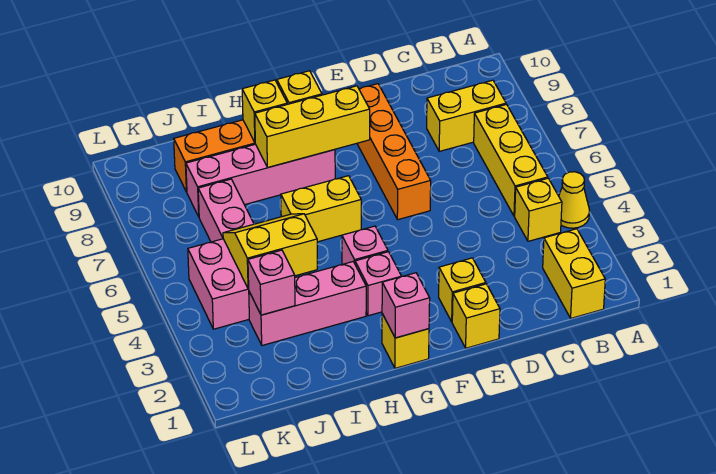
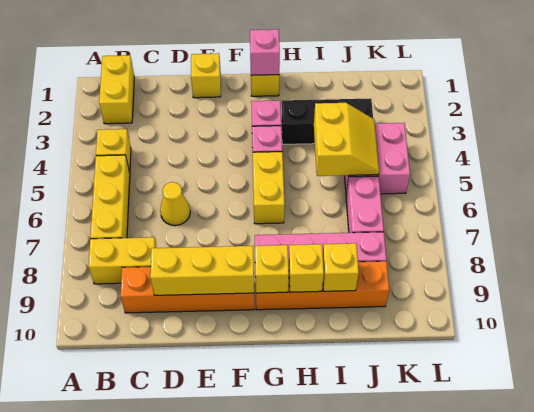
yellow 1x1 cone [559,172,589,228] -> yellow 1x1 cone moved to [160,182,190,226]
yellow 1x1 brick [439,258,486,322] -> yellow 1x1 brick moved to [323,243,359,291]
orange 1x4 brick [357,84,431,220] -> orange 1x4 brick turned to [120,267,255,313]
yellow 1x3 brick [255,86,370,168] -> yellow 1x3 brick moved to [150,246,254,295]
yellow 1x2 brick [281,176,361,242] -> yellow 1x2 brick turned to [253,152,285,224]
pink 1x3 brick [249,262,366,345] -> black 1x3 brick [281,99,373,144]
yellow 2x2 slope [223,214,317,289] -> yellow 2x2 slope turned to [314,103,379,176]
pink 1x1 brick [248,250,295,315] -> none

